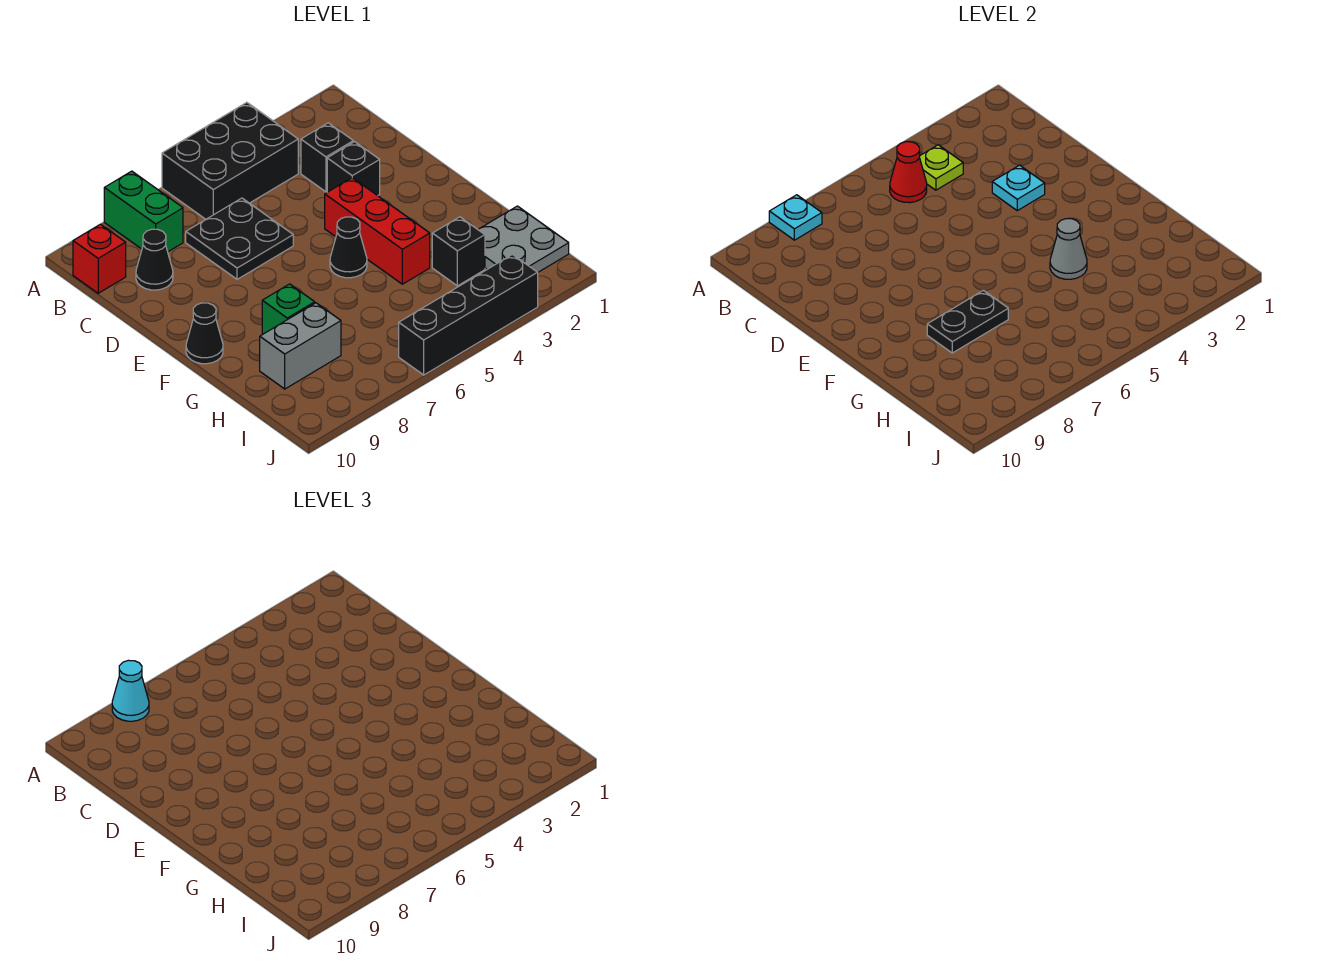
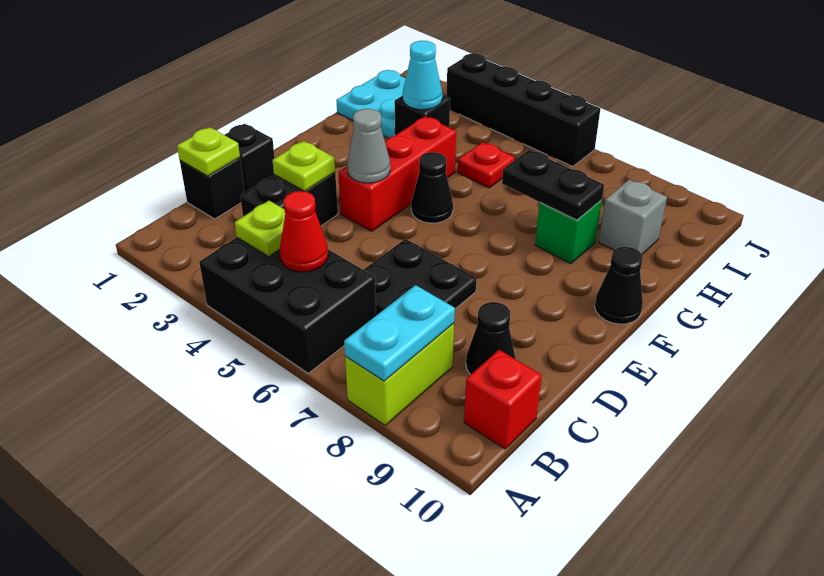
green 1x2 brick [104,171,183,252] -> lime 1x2 brick [345,323,454,425]
cyan 1x1 plate [769,195,822,240] -> cyan 1x2 plate [344,285,455,381]
cyan 1x1 cone [112,660,149,721] -> cyan 1x1 cone moved to [403,41,442,110]
none -> black 1x1 brick [180,157,245,219]
none -> lime 1x1 plate [177,127,240,176]
none -> black 1x1 brick [225,124,275,192]
cyan 1x1 plate [992,165,1045,211] -> lime 1x1 plate [272,141,335,191]
grey 1x1 cone [1050,219,1087,279] -> grey 1x1 cone moved to [347,109,390,183]
grey 2x2 plate [478,206,569,272] -> cyan 2x2 plate [336,70,406,138]
none -> red 1x1 plate [458,142,514,188]
grey 1x2 brick [260,303,341,389] -> grey 1x1 brick [599,180,667,254]

